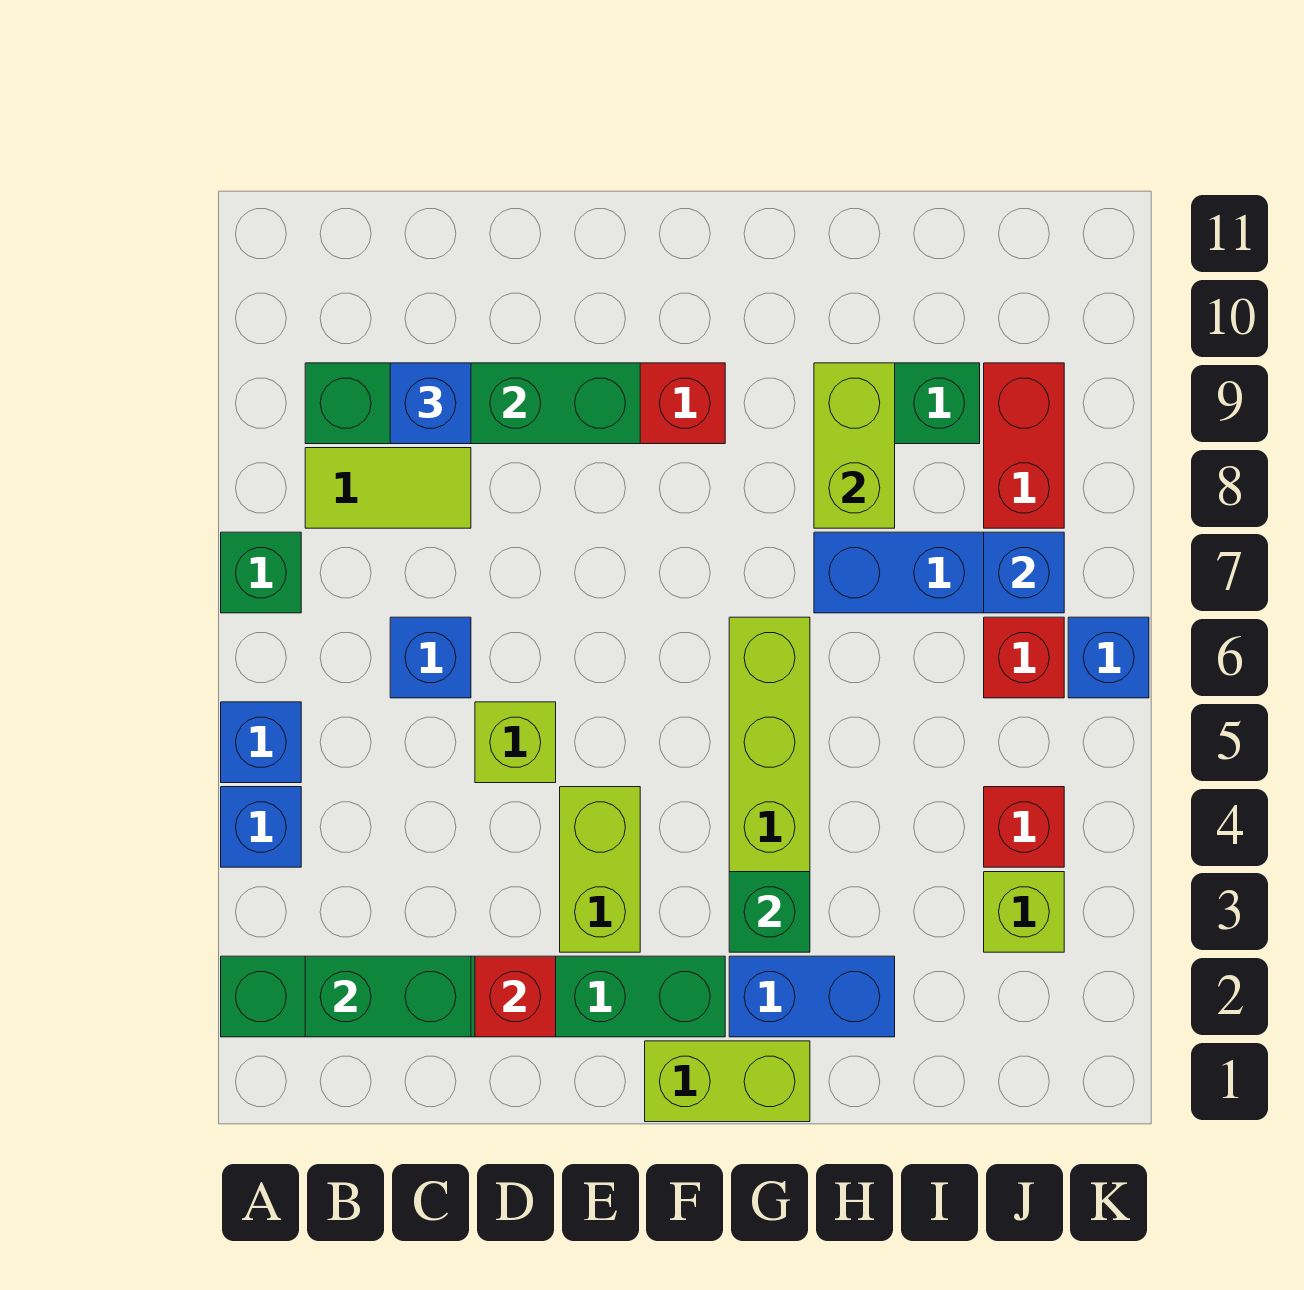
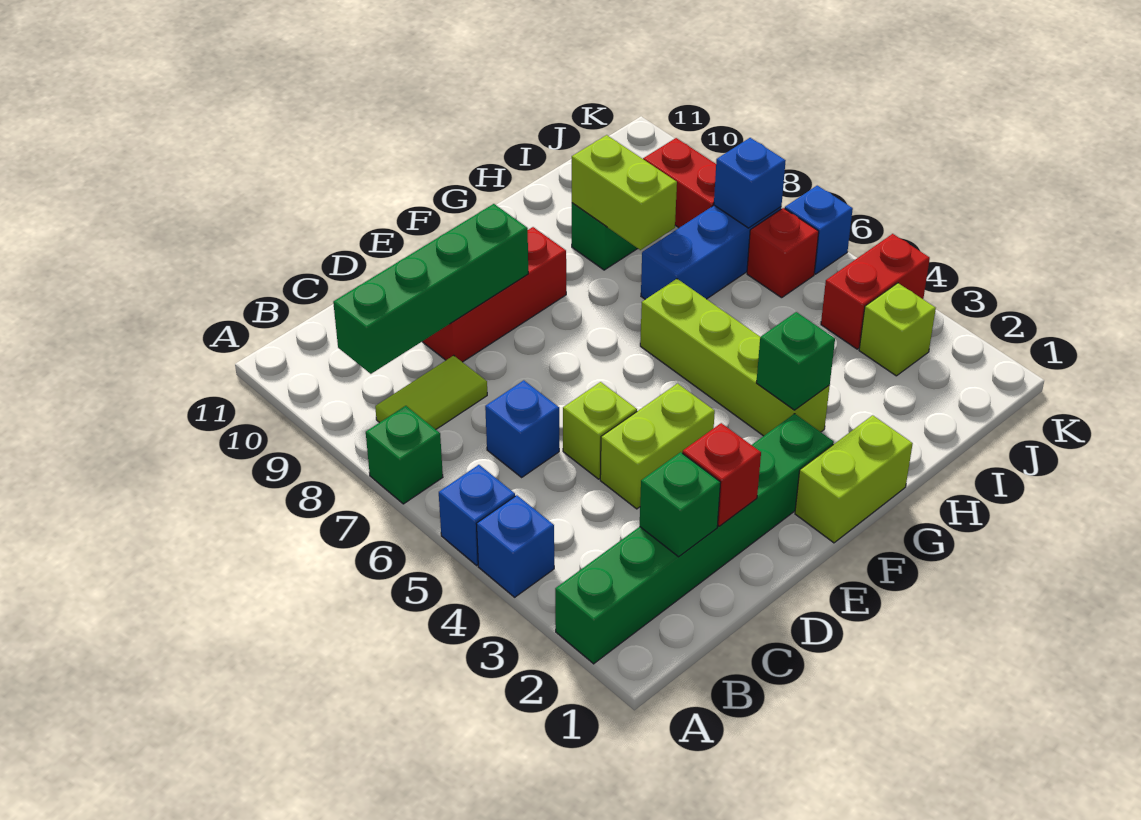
green 1x2 brick [305,956,471,1037] -> green 1x1 brick [640,452,721,557]
blue 1x1 brick [390,363,471,444] -> none
lime 1x2 brick [560,787,640,952] -> lime 1x2 brick turned to [600,384,715,509]
blue 1x2 brick [729,956,895,1037] -> none
red 1x1 brick [984,787,1064,867] -> red 1x2 brick [821,234,930,349]

